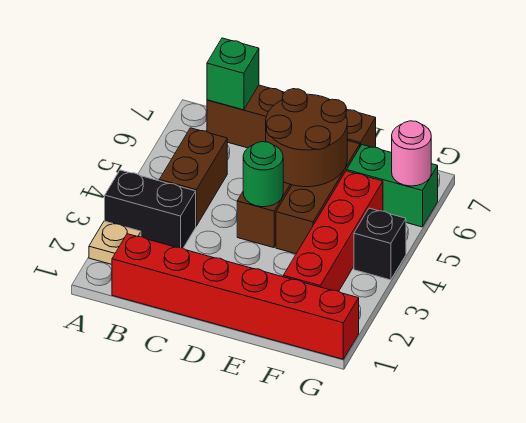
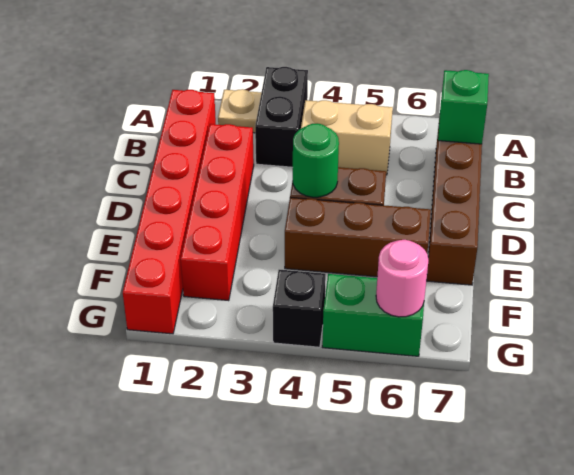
brown 1x2 brick [159,128,227,226] -> tan 1x2 brick [301,100,393,175]
brown 2x2 round brick [266,89,347,187] -> none
red 1x4 brick [283,171,383,291] -> red 1x4 brick turned to [181,124,254,301]
green 1x2 brick [347,145,438,227] -> green 1x2 brick turned to [322,274,424,356]

